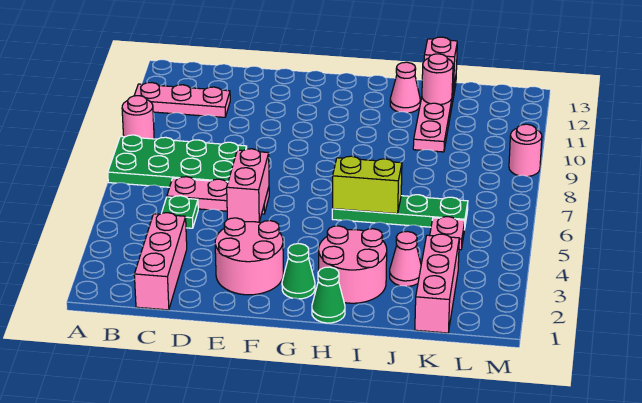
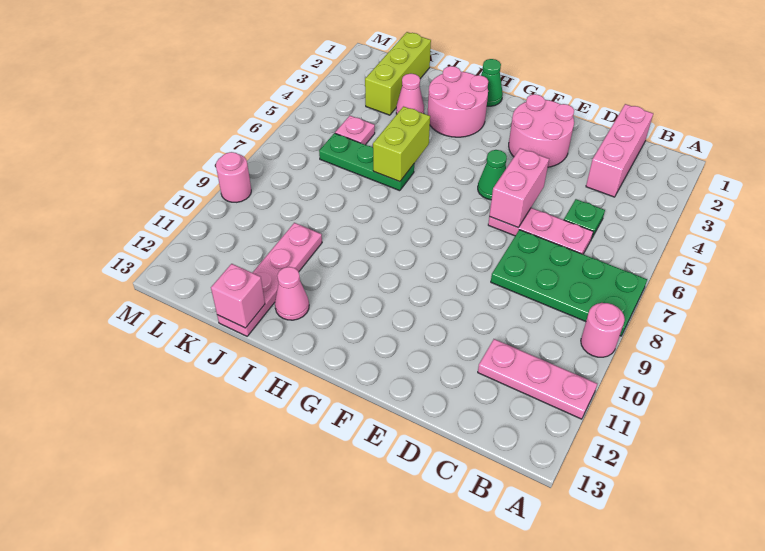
green 1x1 cone [282,244,315,299] -> green 1x1 cone moved to [478,150,507,200]
green 1x4 plate [332,195,468,227] -> green 1x3 plate [319,133,414,191]
lime 1x2 brick [333,156,402,214] -> lime 1x2 brick turned to [373,107,430,182]
pink 1x1 round brick [422,54,453,105] -> none
pink 1x3 brick [415,234,459,333] -> lime 1x3 brick [365,32,431,115]

